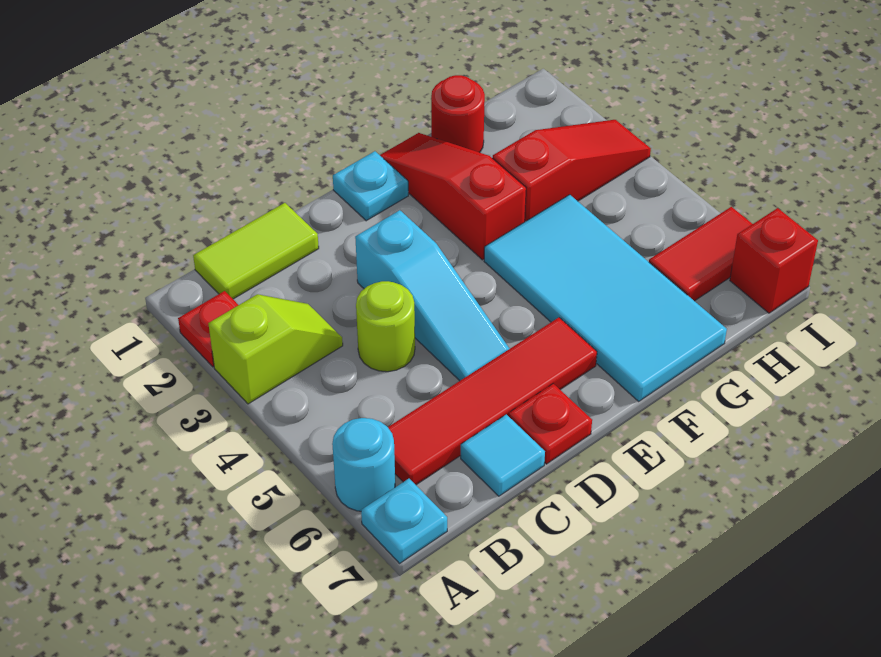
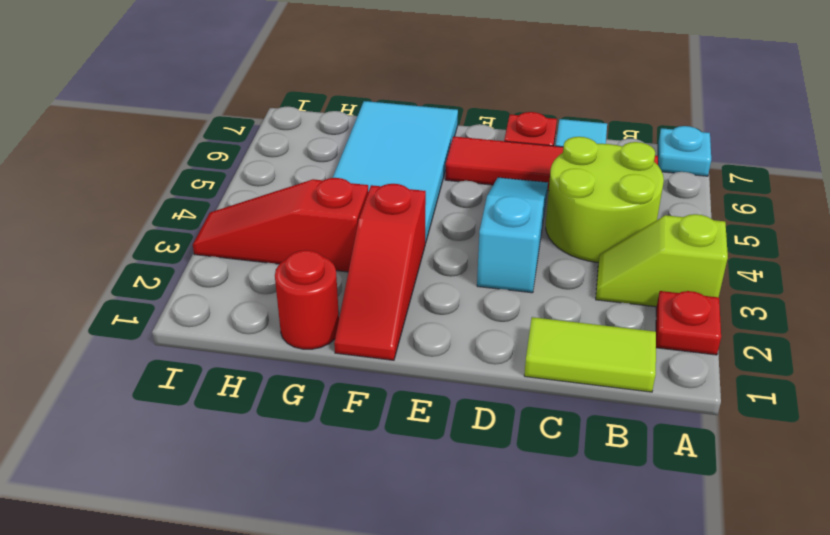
cyan 1x1 round brick [332,418,395,511] -> none
lime 1x1 round brick [356,281,415,372] -> lime 2x2 round brick [546,137,664,263]
cyan 1x1 plate [333,151,408,221] -> none
red 1x2 tile [649,207,752,301] -> none
red 1x1 brick [730,208,818,313] -> none

